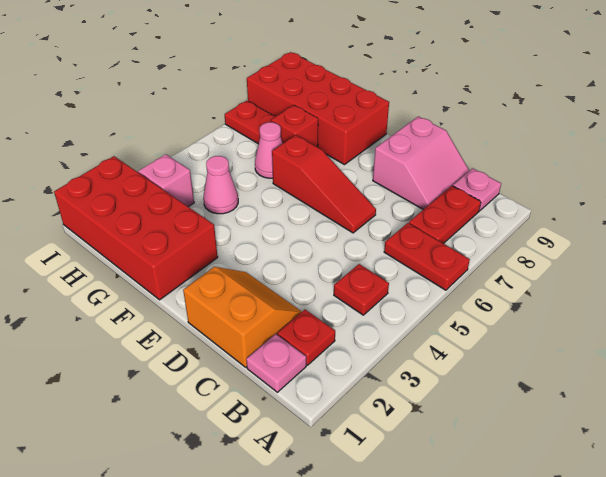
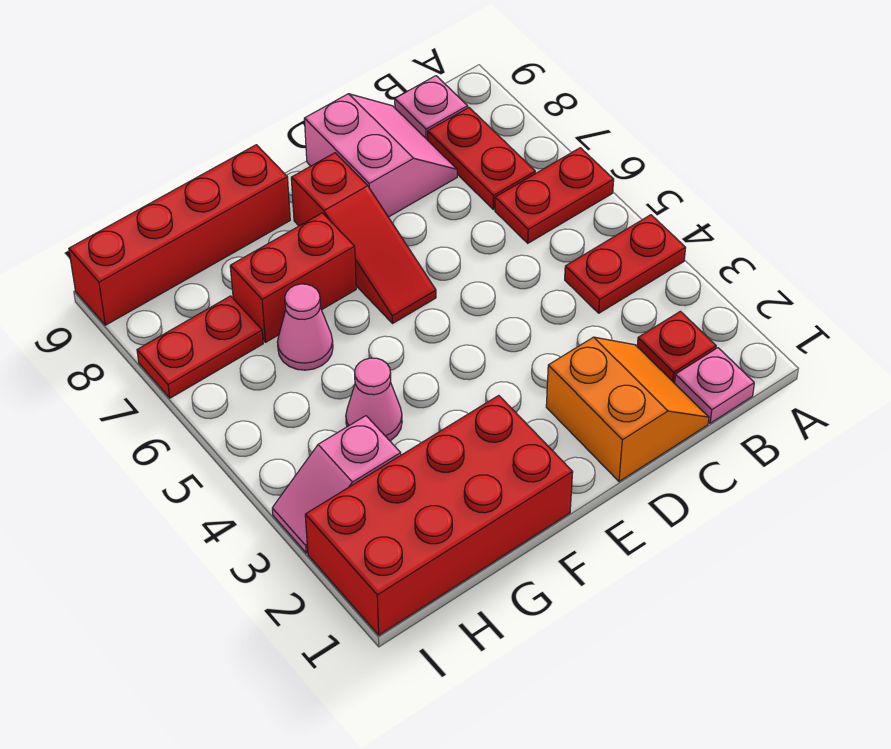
red 1x1 plate [334,264,389,315] -> red 1x2 plate [565,215,686,313]
orange 2x2 slope [183,267,302,367] -> orange 2x2 slope turned to [546,337,709,481]
red 1x3 slope [272,135,376,233] -> red 1x3 slope turned to [291,153,436,323]
red 2x4 brick [247,52,389,165] -> red 1x4 brick [69,145,290,325]
red 1x1 brick [271,105,318,147] -> red 1x2 brick [230,213,356,342]

